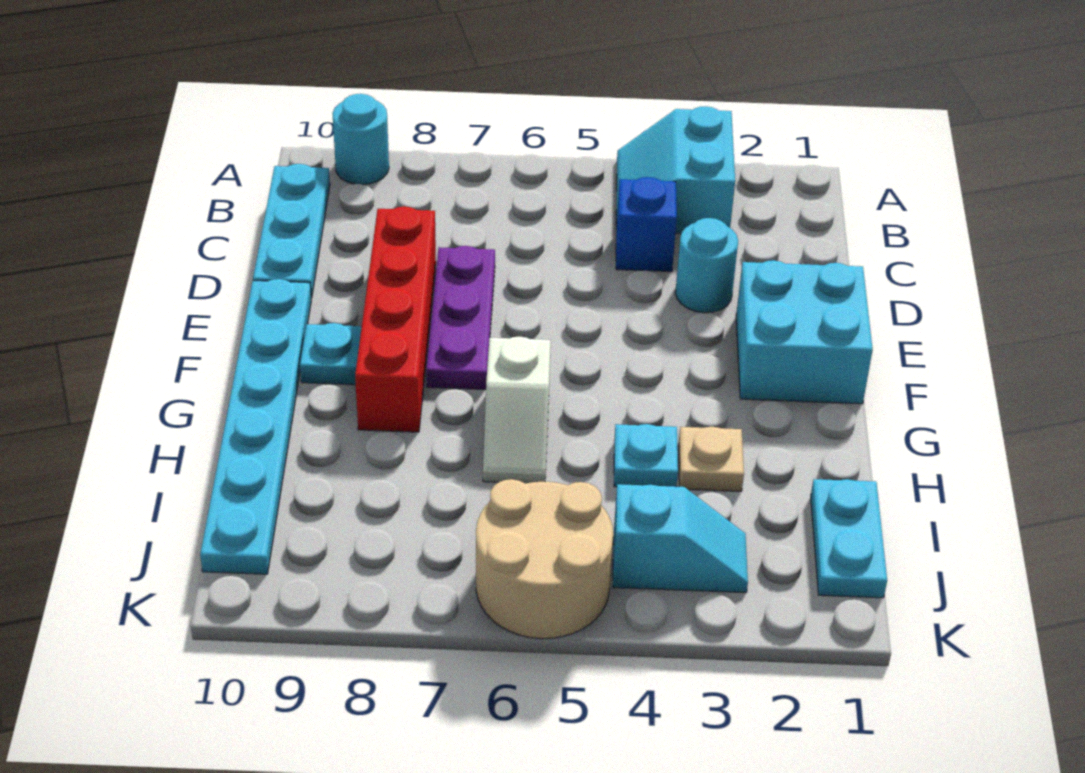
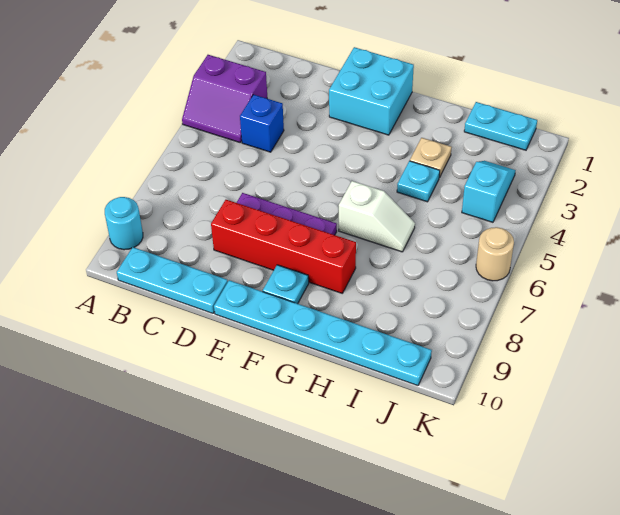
cyan 2x2 slope [616,106,735,233] -> purple 2x2 slope [182,55,267,143]
cyan 1x1 round brick [675,218,738,313] -> none
tan 2x2 round brick [476,479,613,639] -> tan 1x1 round brick [476,227,514,281]

